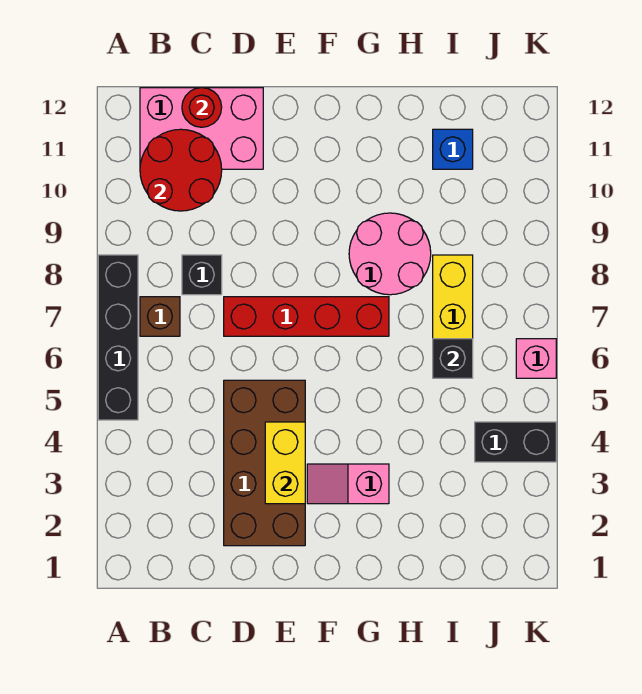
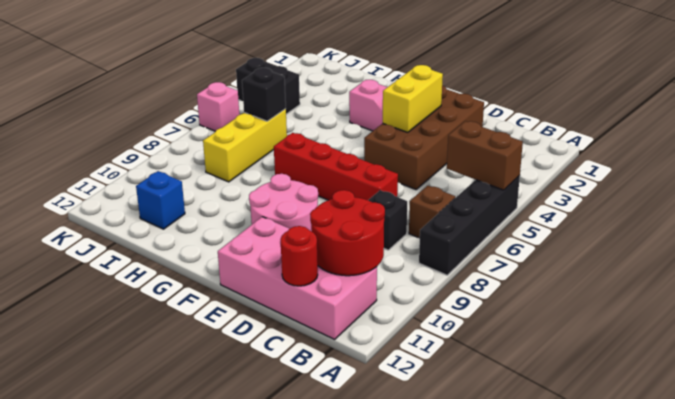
none -> brown 1x2 brick [447,121,523,190]
pink 2x3 brick [140,88,263,169] -> pink 2x4 brick [218,217,377,339]
pink 2x2 round brick [349,213,431,295] -> pink 2x2 round brick moved to [249,174,318,231]

